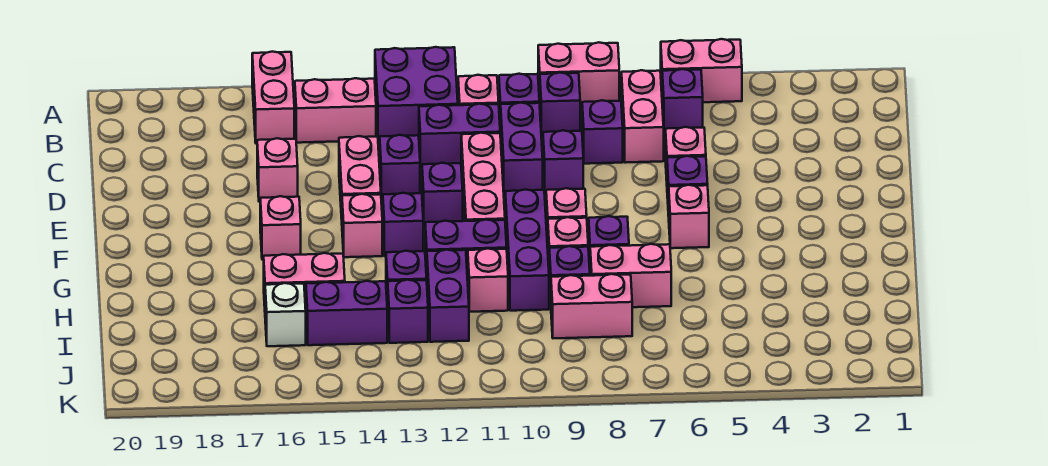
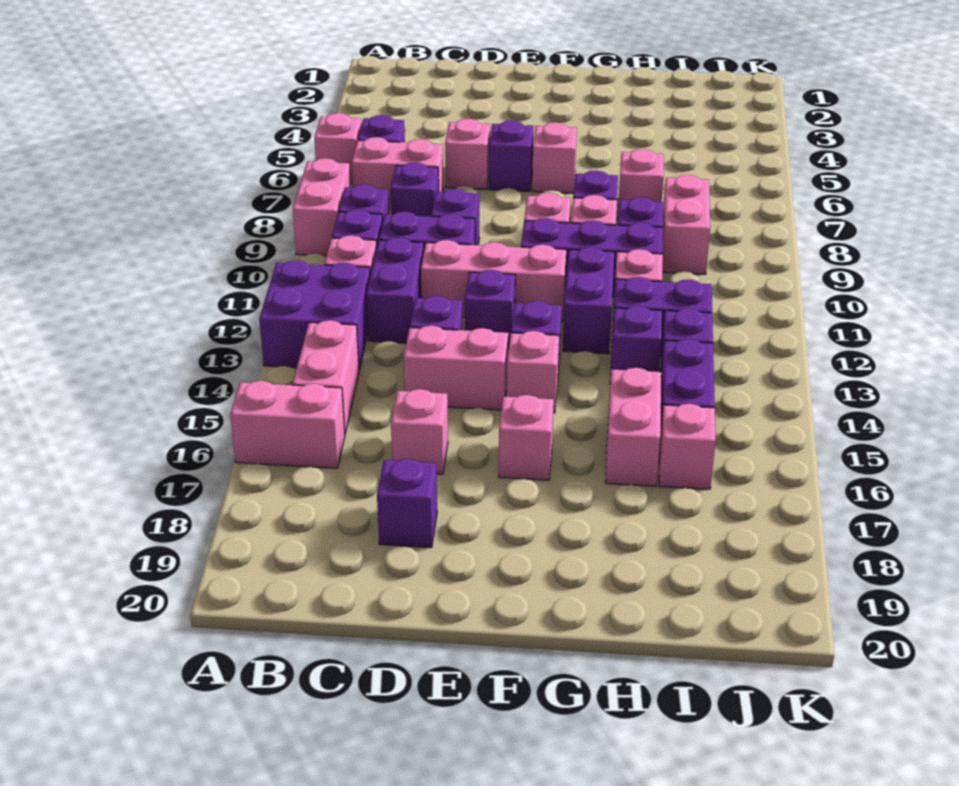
pink 1x2 brick [661,39,742,102] -> pink 1x1 brick [314,113,362,183]
none -> purple 1x1 brick [377,459,437,548]
pink 1x2 brick [590,244,671,307] -> pink 1x1 brick [618,149,664,212]
white 1x1 brick [265,283,306,346] -> pink 1x1 brick [659,404,715,489]

